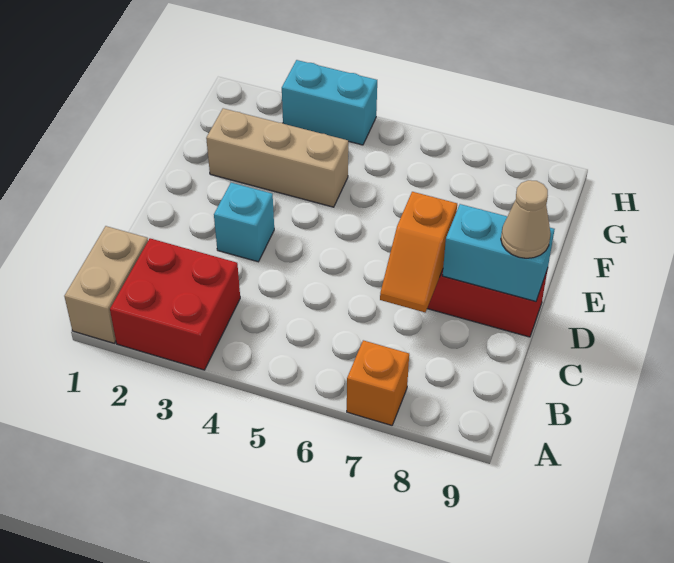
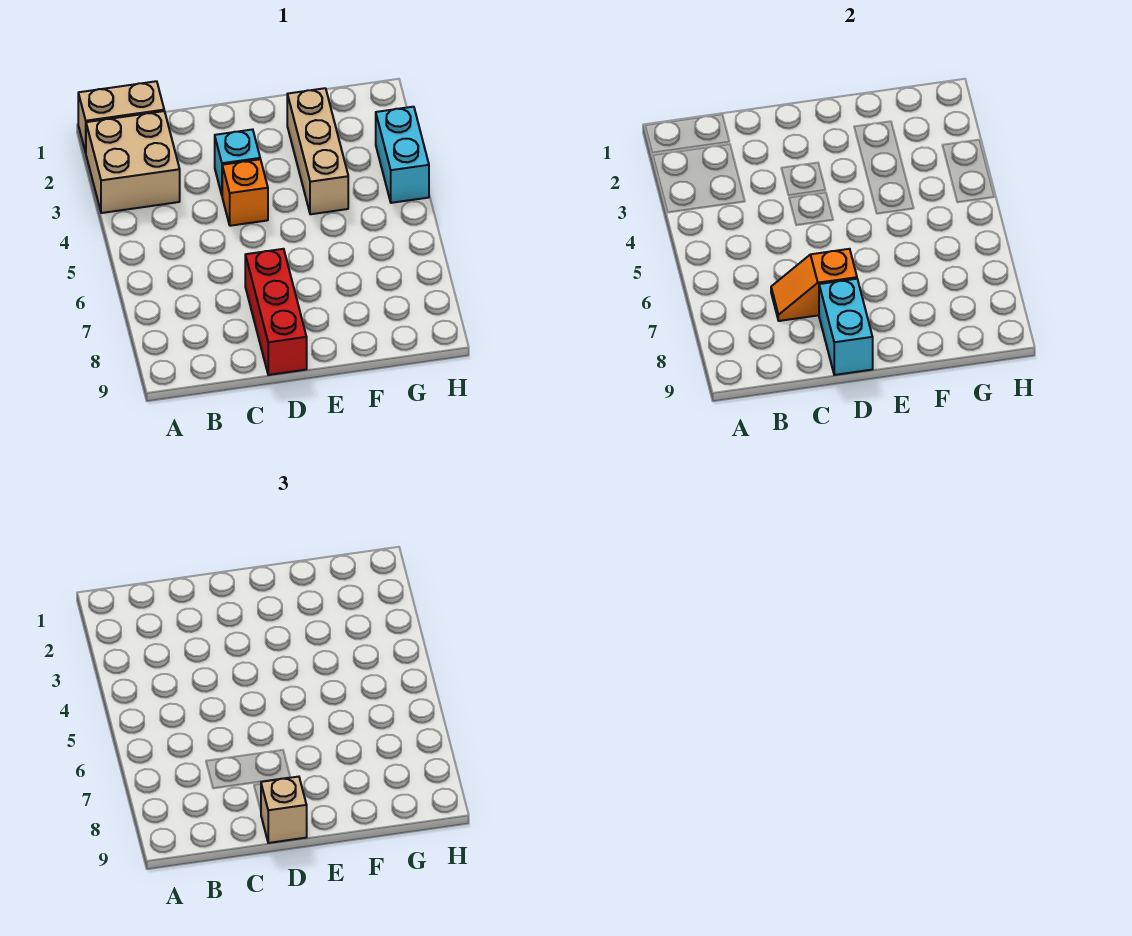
red 2x2 brick [110,238,240,370] -> tan 2x2 brick [86,111,180,213]
orange 1x1 brick [347,340,409,425] -> orange 1x1 brick moved to [222,159,268,226]
tan 1x1 cone [501,180,551,258] -> tan 1x1 brick [261,777,307,843]

